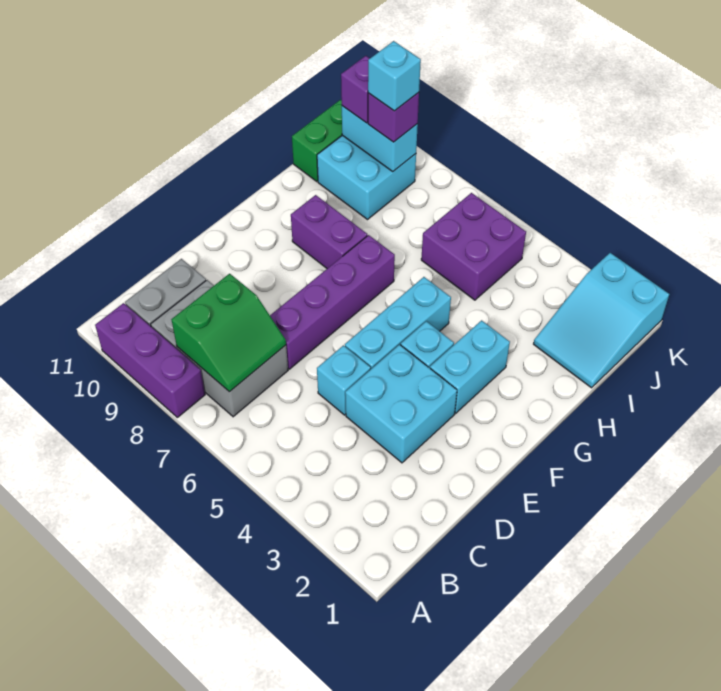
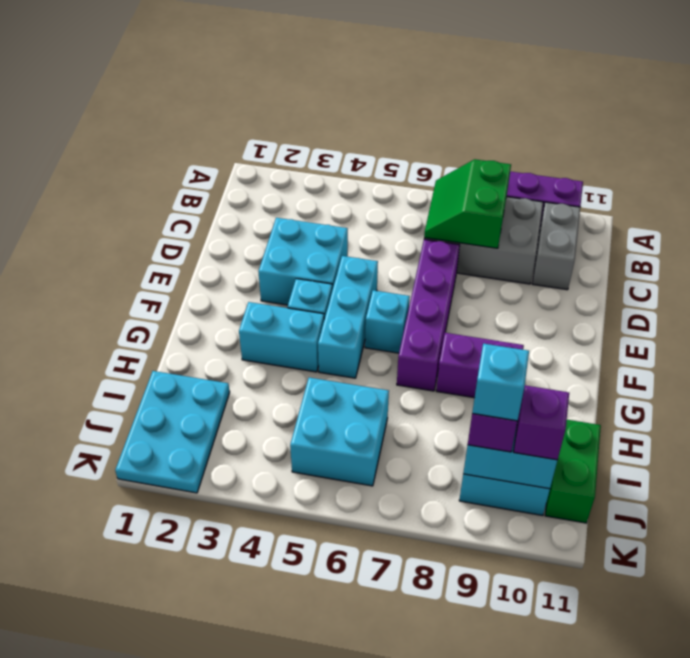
cyan 1x1 brick [317,345,371,415] -> cyan 1x1 brick moved to [365,290,410,353]
cyan 1x2 brick [430,320,510,413] -> cyan 1x2 brick turned to [239,302,324,372]
cyan 2x3 slope [534,253,669,388] -> cyan 2x3 plate [115,371,230,493]
purple 2x2 brick [421,193,526,300] -> cyan 2x2 brick [290,378,389,486]

